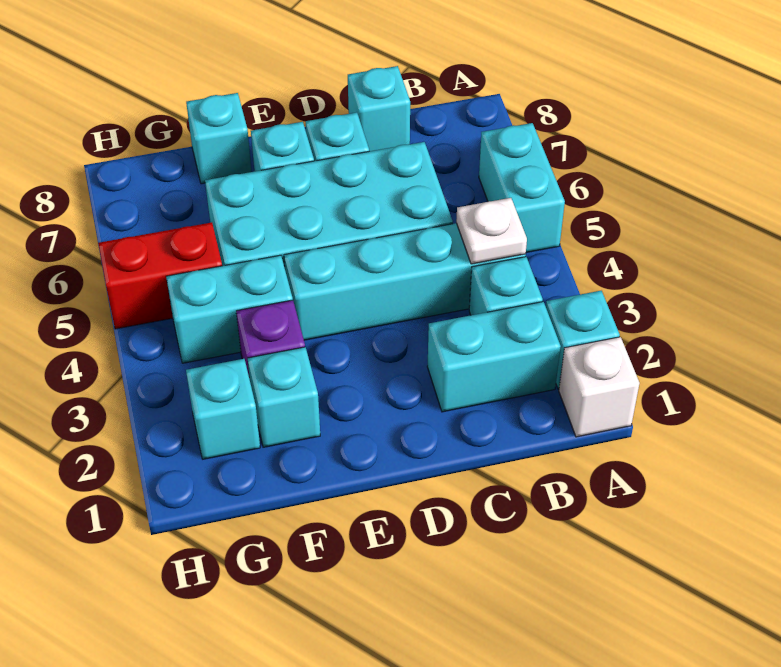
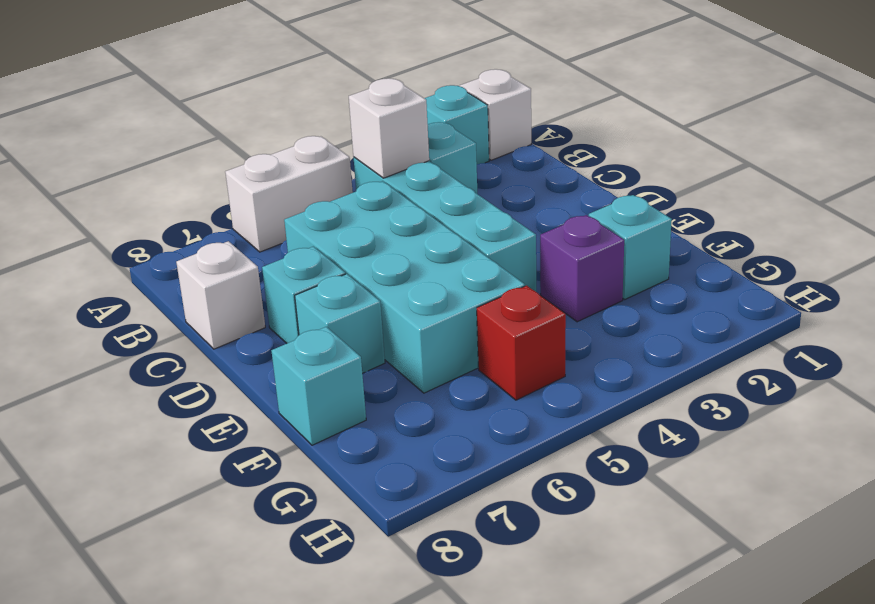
cyan 1x2 brick [479,123,565,253] -> white 1x2 brick [225,136,353,252]
cyan 1x2 brick [427,302,561,412] -> none
white 1x1 plate [456,198,527,264] -> white 1x1 brick [349,78,429,178]
cyan 1x1 brick [348,66,410,151] -> white 1x1 brick [176,241,265,349]
cyan 1x2 brick [166,255,293,363] -> none
cyan 1x1 brick [186,359,260,459] -> none
red 1x2 brick [98,222,222,329] -> red 1x1 brick [477,286,566,400]

